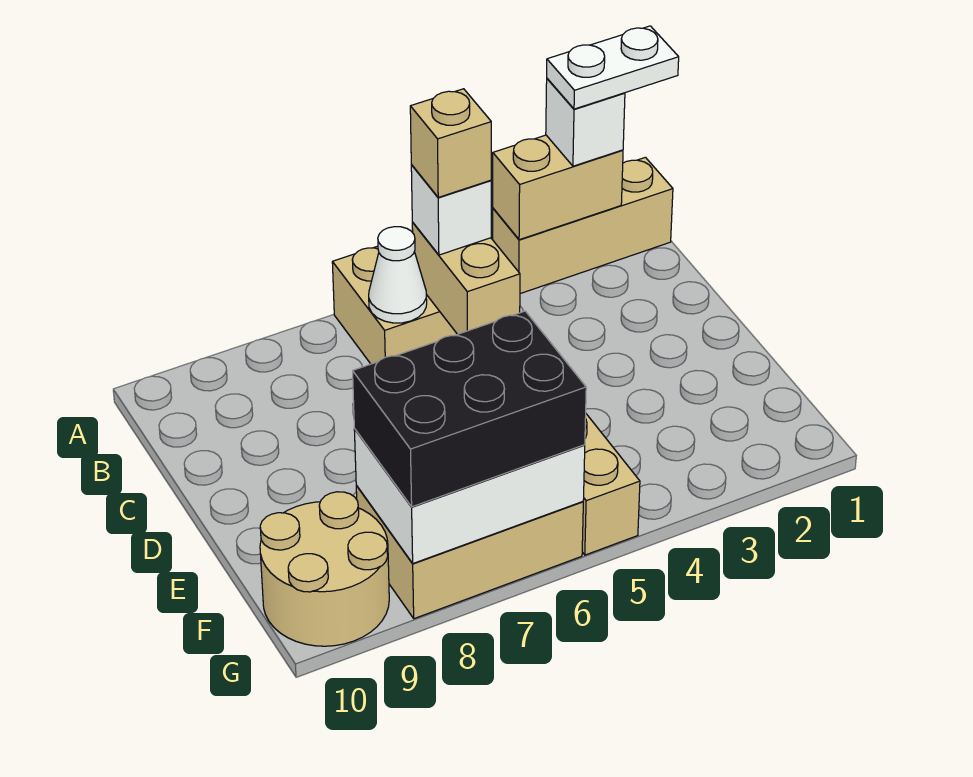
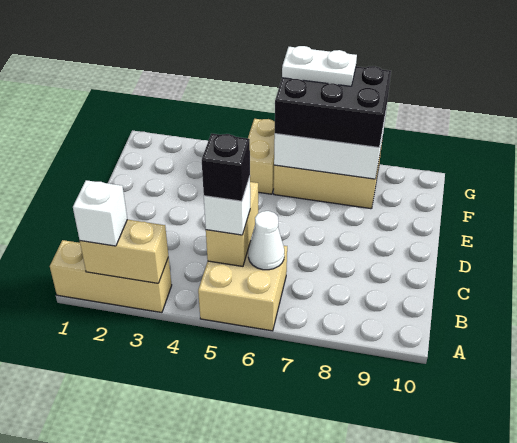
white 1x2 plate [547,26,679,109] -> white 1x2 plate moved to [282,46,357,86]
tan 1x1 brick [410,89,491,197] -> black 1x1 brick [202,134,250,201]
tan 2x2 round brick [260,492,389,646] -> none

